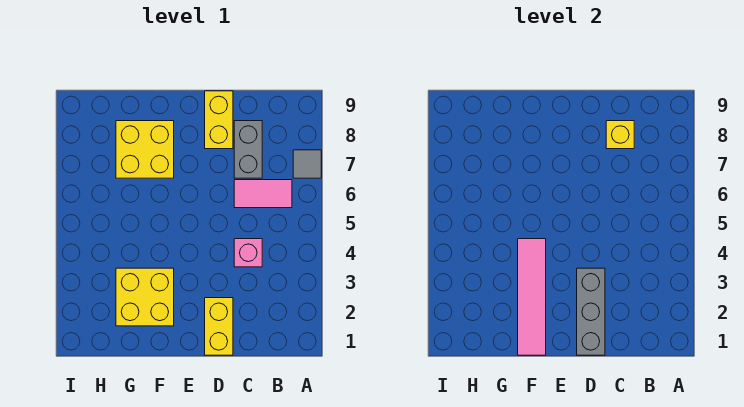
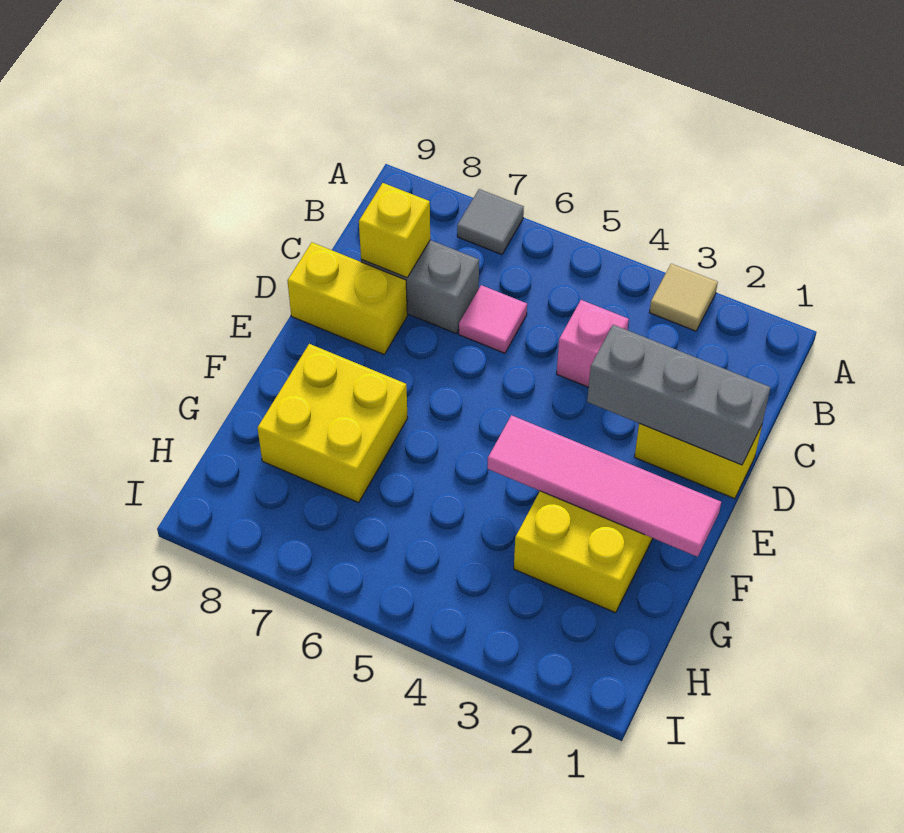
none -> tan 1x1 tile [649,264,718,331]
pink 1x2 tile [234,180,292,208] -> pink 1x1 tile [459,285,527,353]

